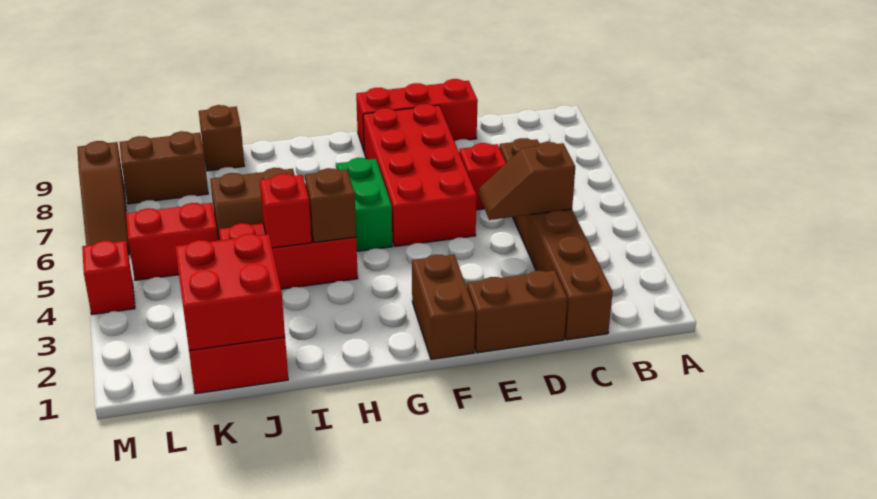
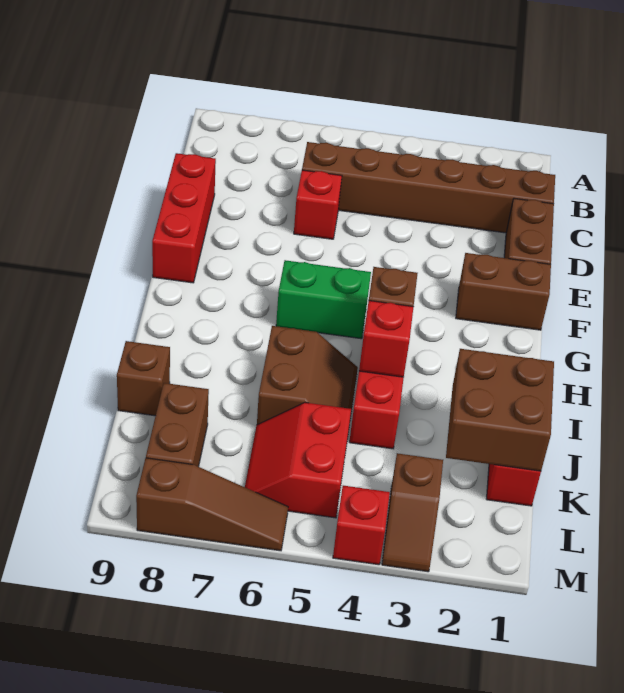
brown 1x2 slope [479,142,575,220] -> brown 1x2 slope moved to [382,453,443,572]
red 2x4 brick [363,104,477,246] -> none
red 2x2 brick [175,234,285,351] -> brown 2x2 brick [446,349,554,471]

